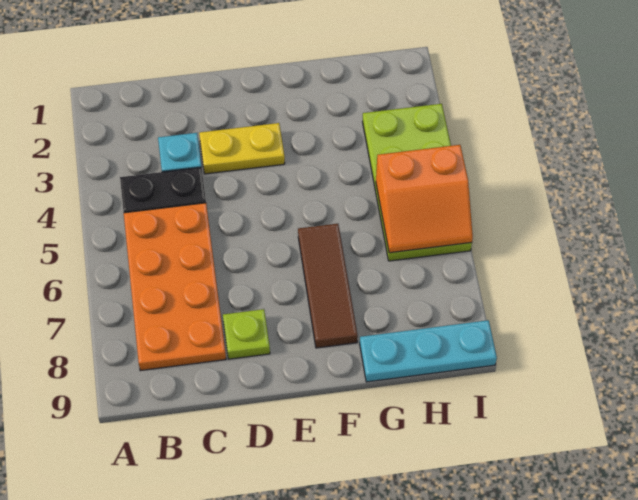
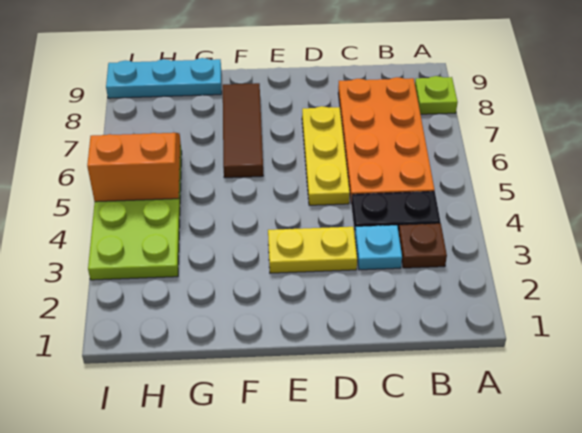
none -> brown 1x1 plate [399,223,447,268]
none -> yellow 1x3 plate [302,106,350,205]
lime 1x1 plate [223,309,270,359] -> lime 1x1 plate moved to [415,76,458,114]

